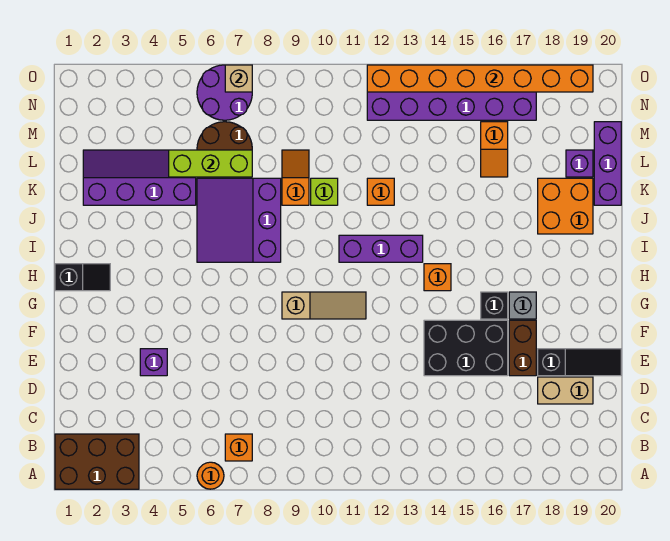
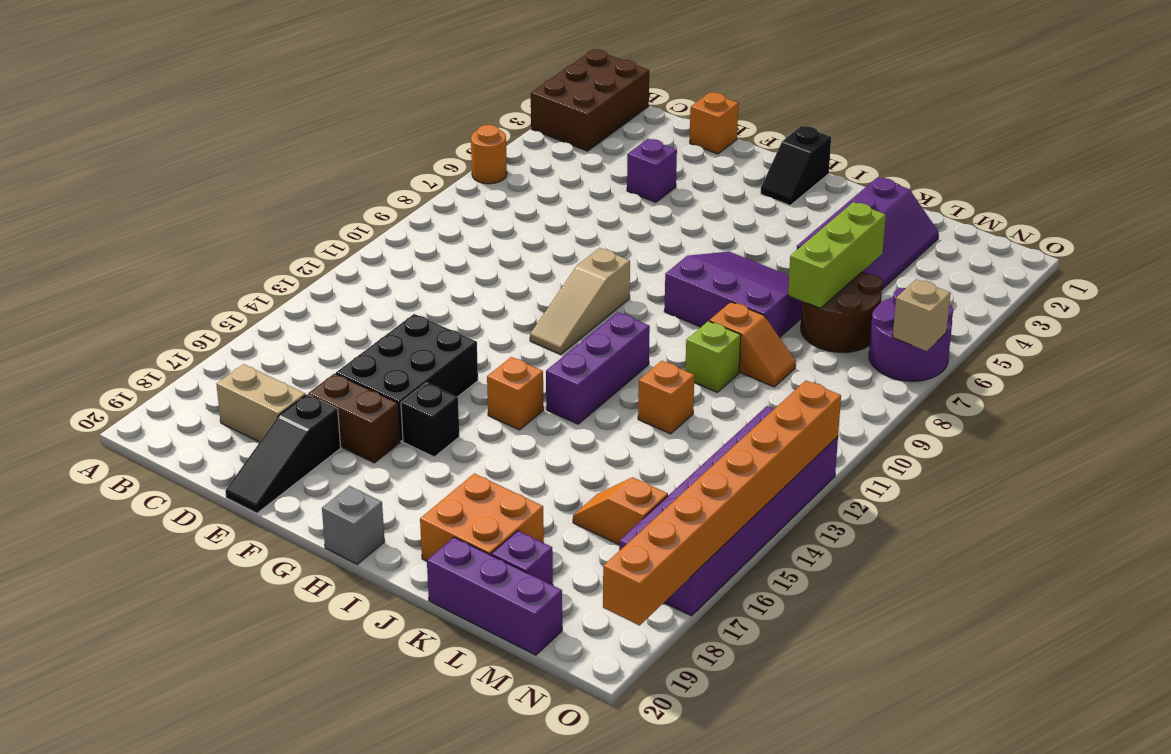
orange 1x1 brick [225,434,252,461] -> orange 1x1 brick moved to [690,92,739,154]
tan 1x2 brick [538,377,593,404] -> tan 1x2 brick turned to [216,364,305,442]
grey 1x1 brick [509,292,536,319] -> grey 1x1 brick moved to [322,486,385,564]

